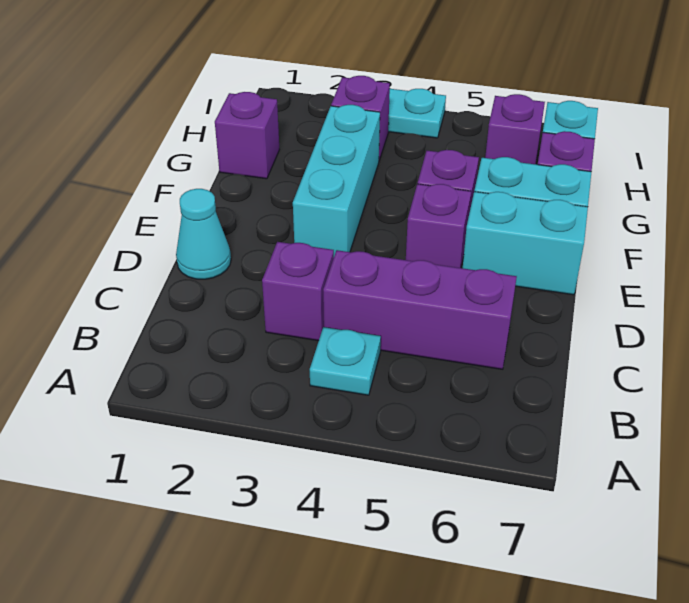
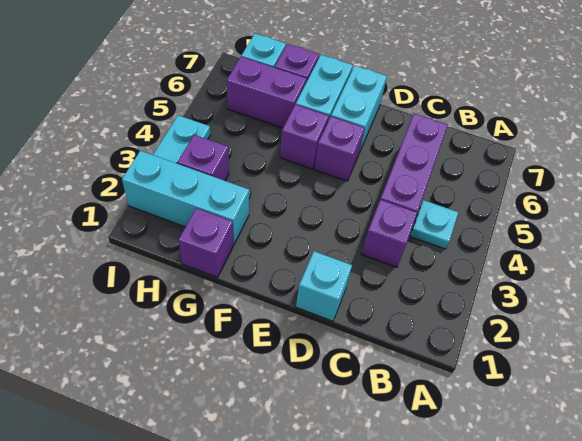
cyan 1x1 cone [176,189,231,279] -> cyan 1x1 brick [296,251,352,321]
cyan 1x3 brick [293,105,380,256] -> cyan 1x3 brick moved to [122,151,249,245]
purple 1x1 brick [485,94,545,164] -> purple 1x2 brick [227,57,307,128]

